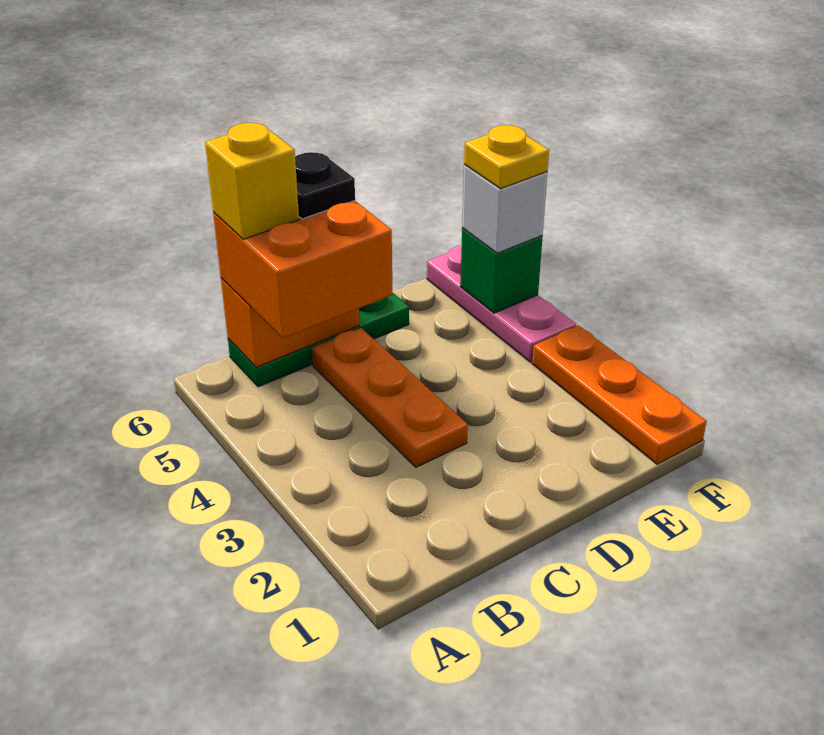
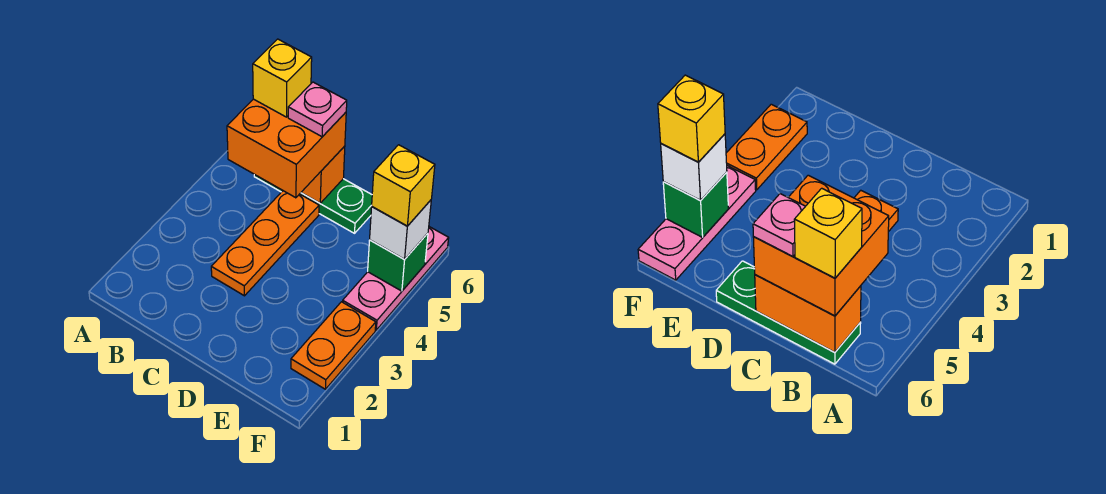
black 1x1 plate [295,152,355,219] -> pink 1x1 plate [288,82,347,137]
orange 1x3 plate [532,326,707,464] -> orange 1x2 plate [291,302,376,389]
yellow 1x1 plate [464,125,549,189] -> yellow 1x1 brick [372,145,435,226]

